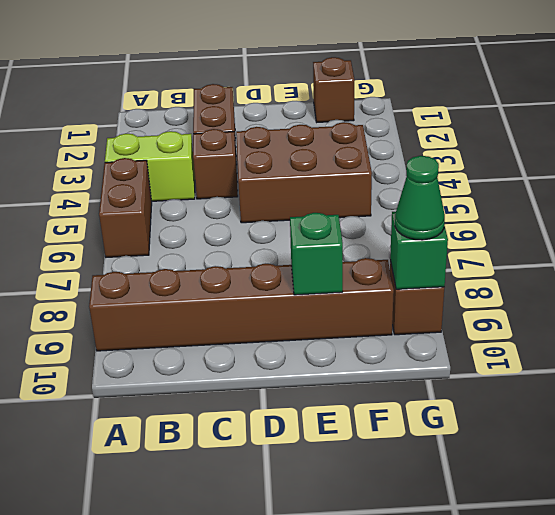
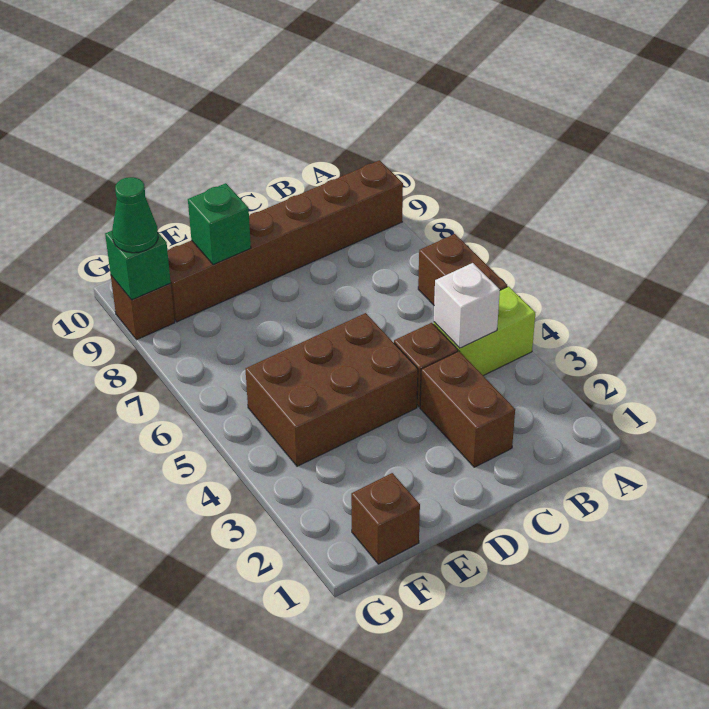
none -> white 1x1 brick [434,263,500,348]

